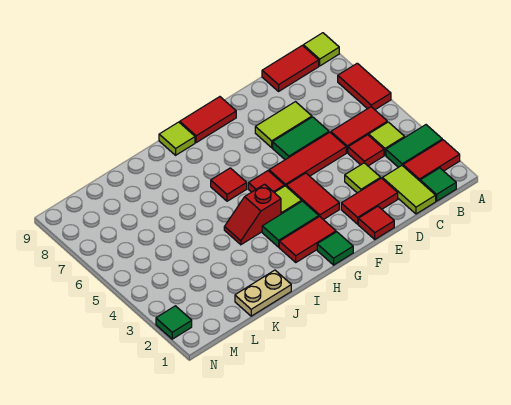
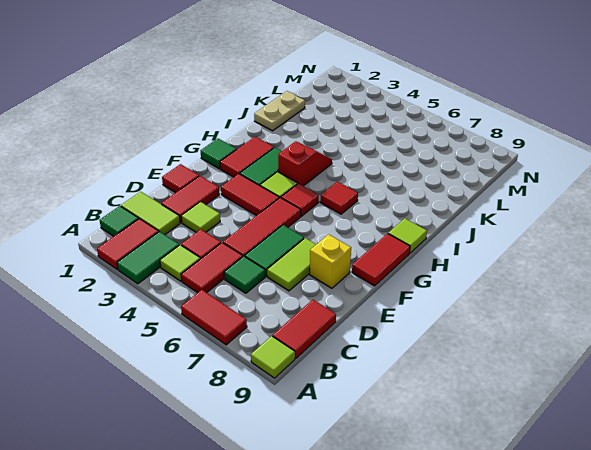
none -> yellow 1x1 brick [310,234,351,288]
green 1x1 tile [156,306,192,339] -> green 1x1 tile moved to [224,256,265,293]

